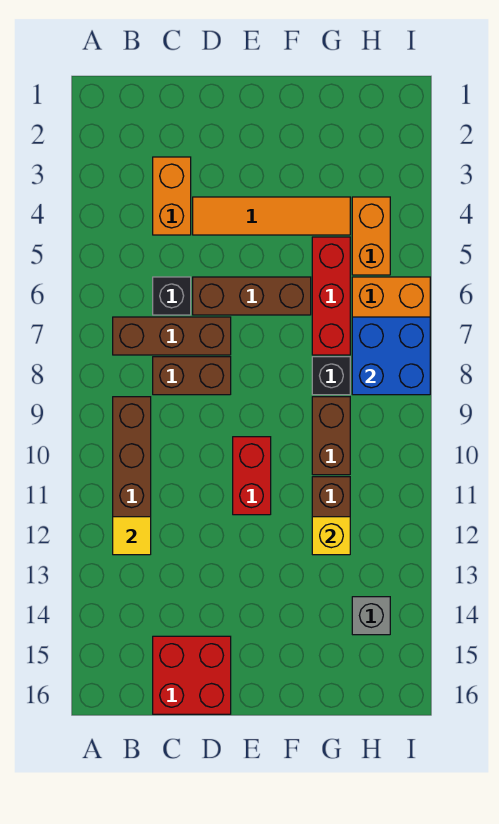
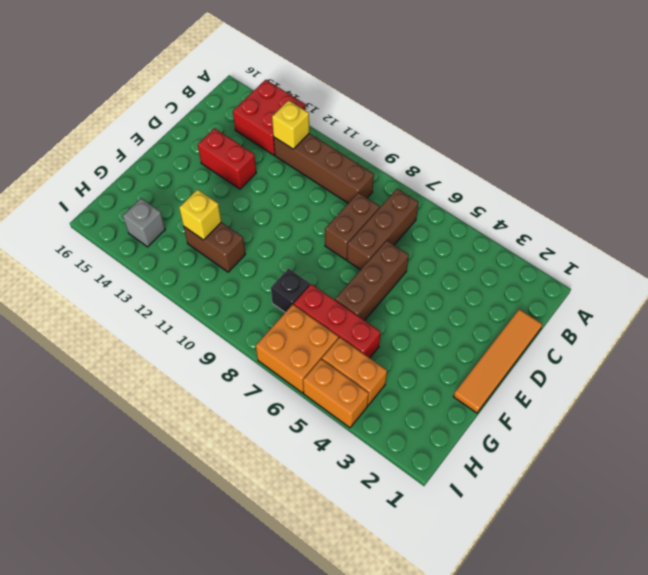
yellow 1x1 tile [113,517,151,555] -> yellow 1x1 brick [272,100,309,149]
orange 1x2 brick [153,157,191,235] -> orange 1x2 brick moved to [303,359,369,428]
black 1x1 brick [153,277,191,315] -> none
red 2x2 brick [153,636,231,714] -> red 2x2 brick moved to [233,80,305,155]
orange 1x4 tile [193,197,350,235] -> orange 1x4 tile moved to [453,309,542,413]
red 1x2 brick [233,437,271,515] -> red 1x2 brick moved to [198,128,256,189]
brown 1x2 brick [312,397,350,475] -> none
blue 2x2 brick [352,317,430,395] -> none

